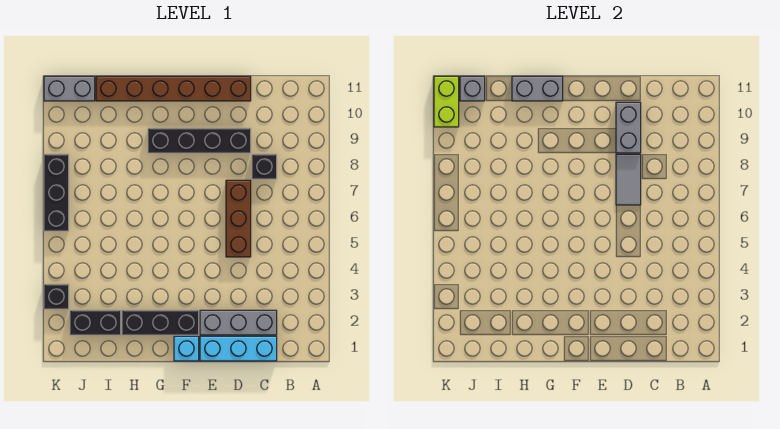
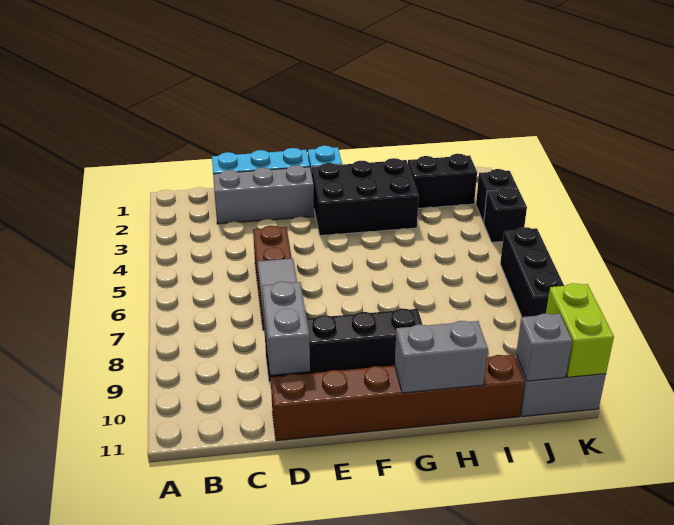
black 1x1 brick [252,154,277,179] -> black 1x1 brick moved to [484,187,527,242]
black 1x3 brick [122,310,199,335] -> black 2x3 brick [311,158,419,236]

